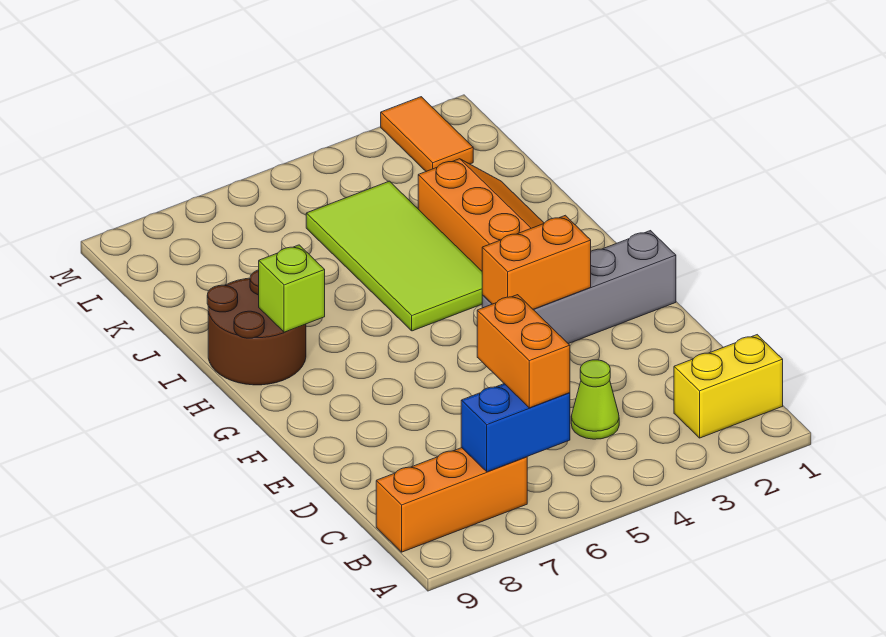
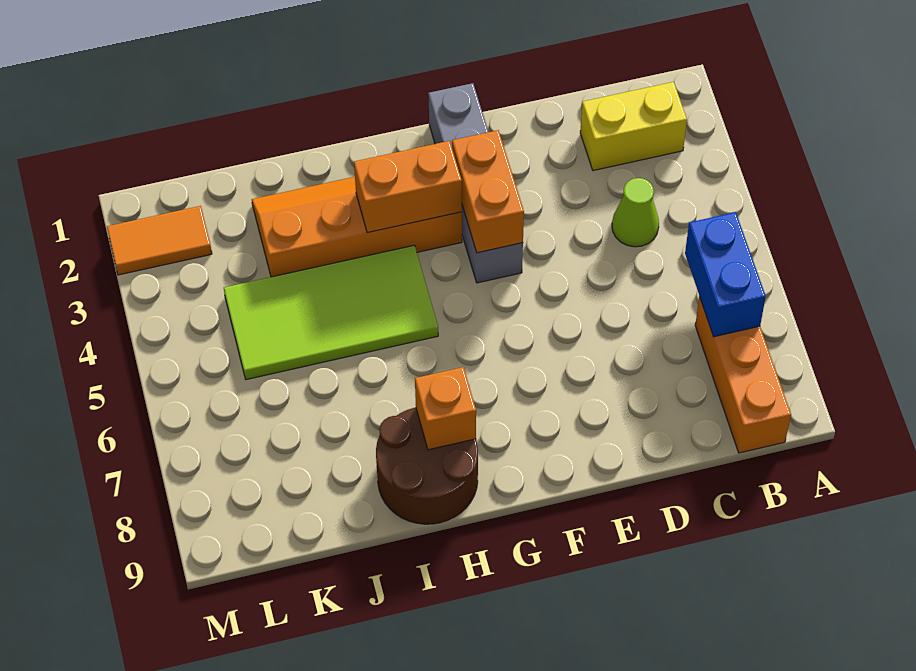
yellow 1x2 brick [674,335,783,438] -> yellow 1x2 brick turned to [580,82,687,171]
orange 1x2 brick [477,295,570,408] -> orange 1x2 brick moved to [354,141,462,233]
lime 1x1 brick [259,245,325,332] -> orange 1x1 brick [415,367,476,450]

